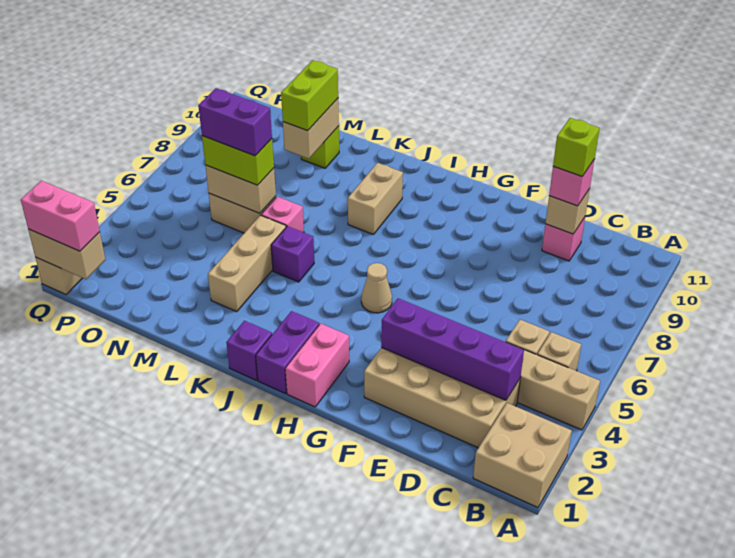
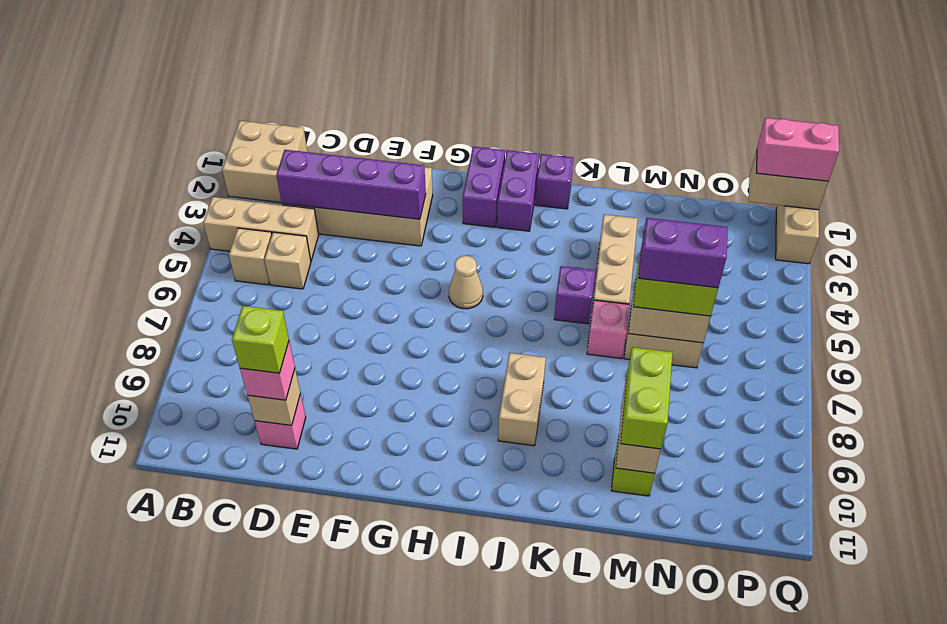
pink 1x2 brick [285,324,349,407] -> purple 1x2 brick [463,147,505,227]

